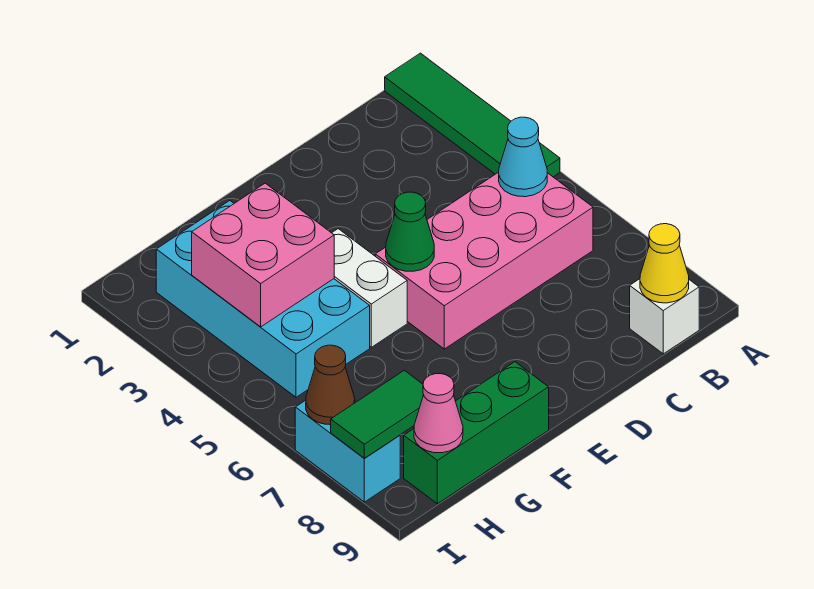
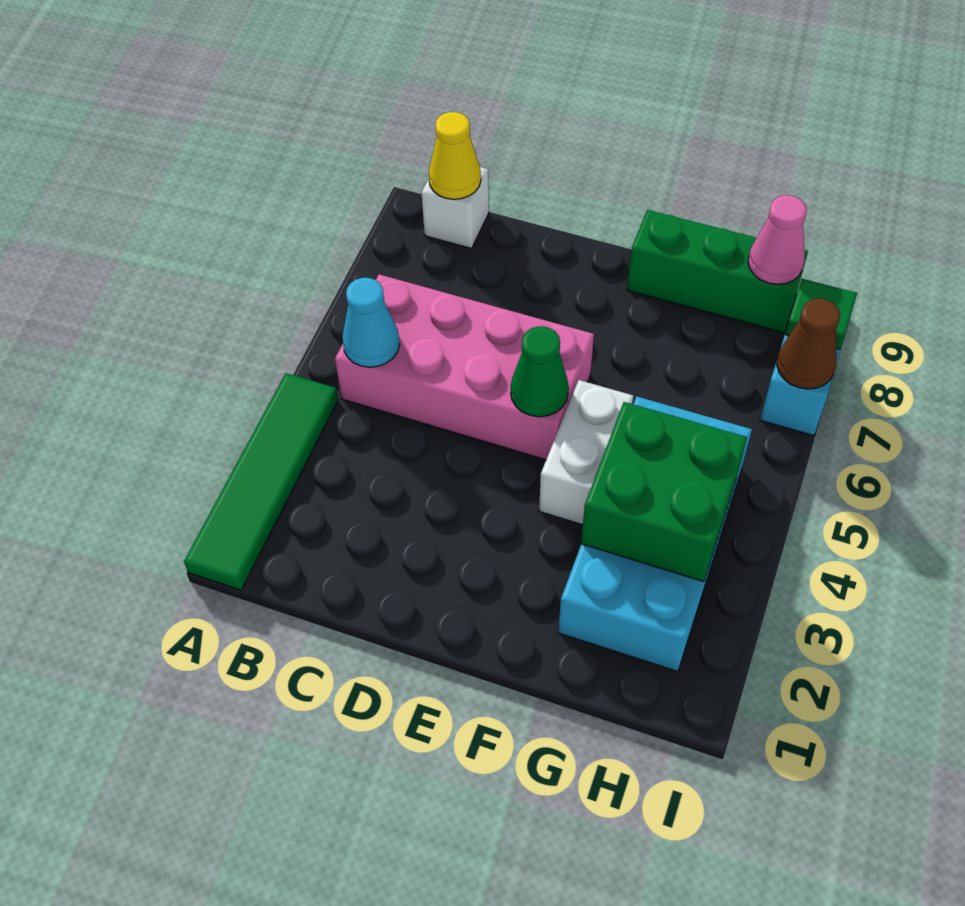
pink 2x2 brick [192,183,334,327] -> green 2x2 brick [581,402,747,582]
green 1x2 tile [331,370,424,458] -> green 1x1 tile [785,279,857,349]

